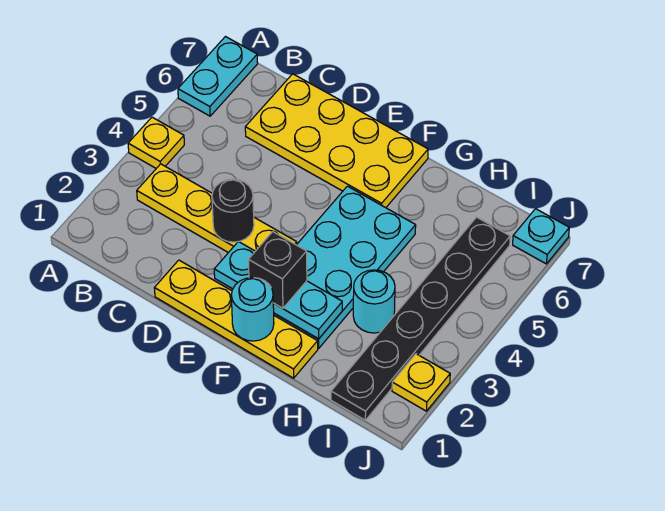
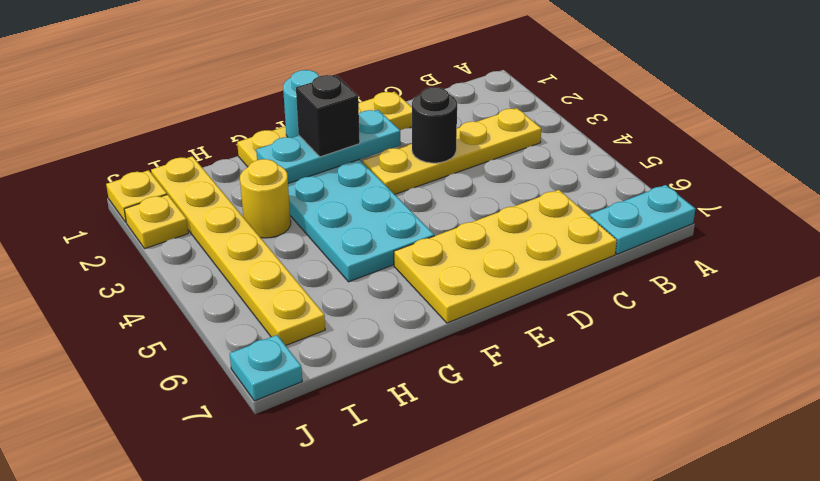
yellow 1x1 plate [128,117,184,168] -> yellow 1x1 plate moved to [106,170,167,222]
cyan 1x2 plate [178,37,258,116] -> cyan 1x2 plate turned to [590,185,695,254]
cyan 1x1 round brick [353,270,395,333] -> yellow 1x1 round brick [240,159,291,238]
black 1x6 plate [331,217,510,420] -> yellow 1x6 plate [151,156,325,345]

